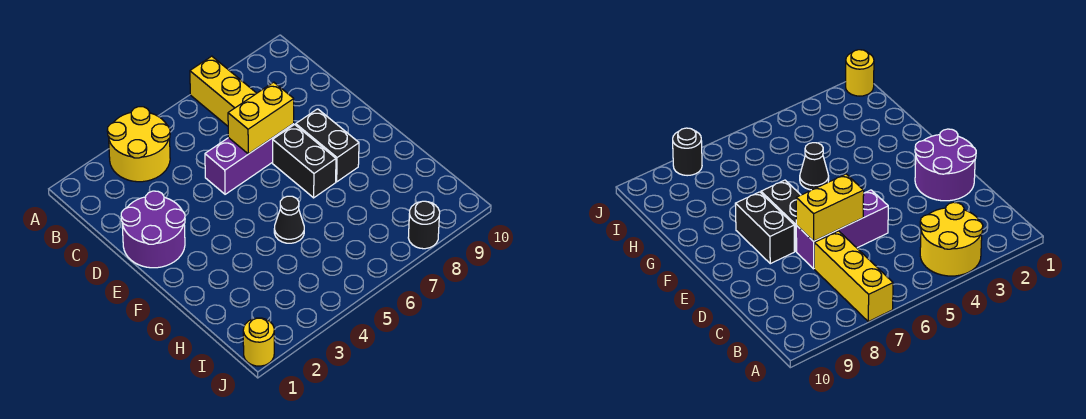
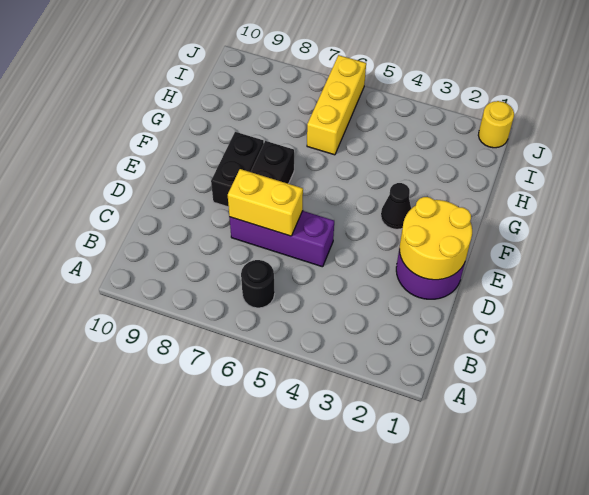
yellow 2x2 round brick [107,107,170,182] -> yellow 2x2 round brick moved to [399,197,472,280]
yellow 1x3 brick [190,56,257,126] -> yellow 1x3 brick moved to [307,55,366,155]
black 1x1 cone [274,196,304,243] -> black 1x1 cone moved to [381,183,411,229]
black 1x1 round brick [408,201,440,249] -> black 1x1 round brick moved to [241,260,275,308]

